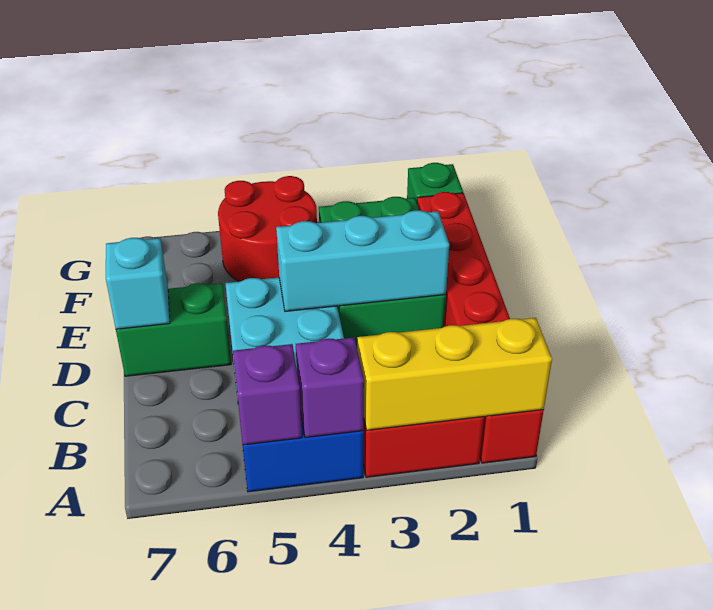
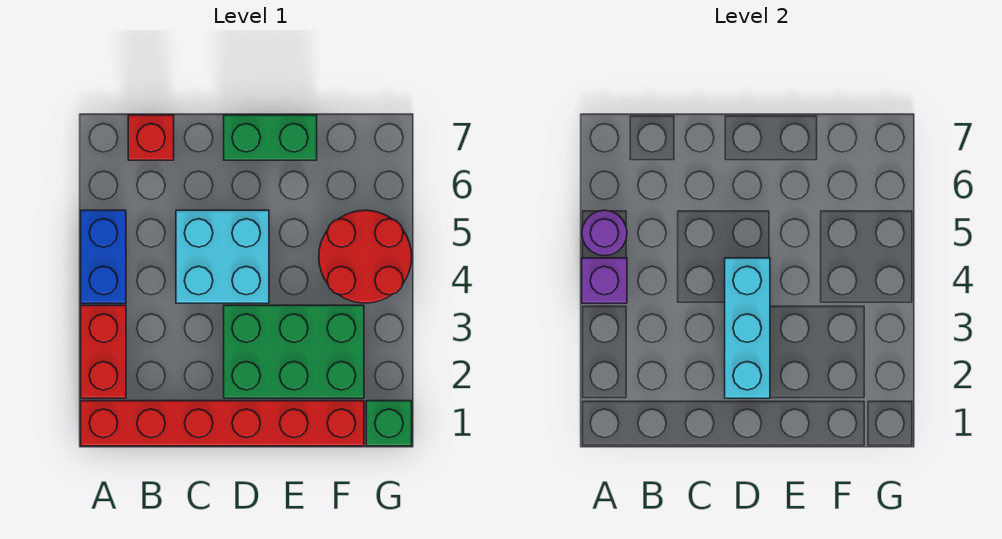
yellow 1x3 brick [357,318,552,430] -> none
purple 1x1 brick [233,344,302,445] -> purple 1x1 round brick [582,210,627,256]
none -> red 1x1 brick [128,115,174,160]
green 1x2 brick [116,283,231,376] -> green 1x2 brick turned to [224,115,317,160]
cyan 1x1 brick [106,238,170,329] -> none

